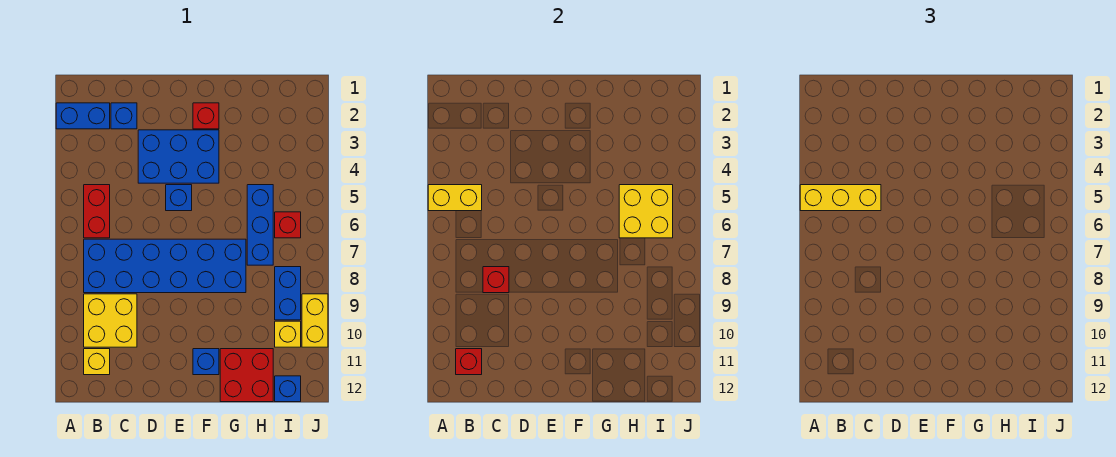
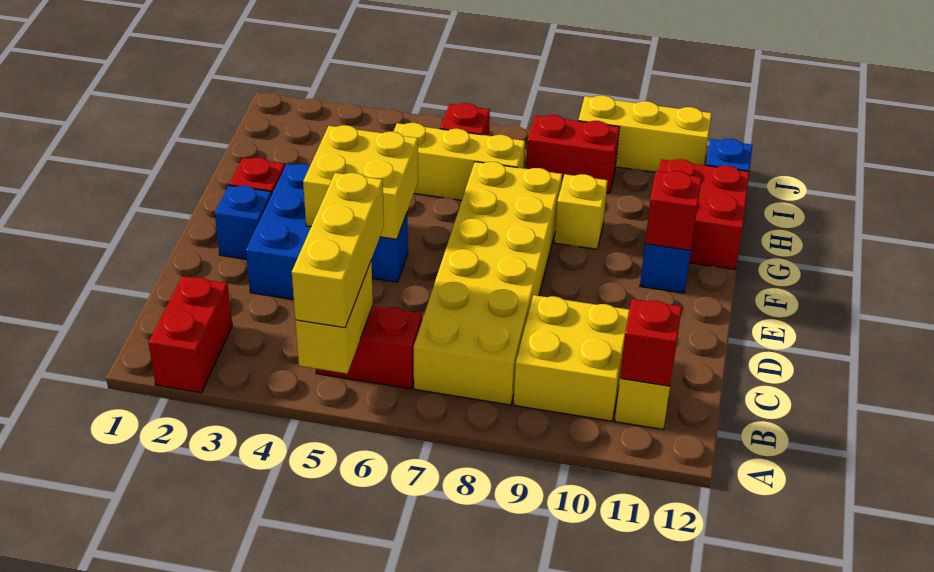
blue 1x2 brick [56,103,110,129] -> red 1x2 brick [149,276,232,393]
blue 2x6 brick [84,239,246,293] -> yellow 2x6 brick [414,162,562,405]
blue 1x1 brick [111,103,137,129] -> blue 1x1 brick moved to [215,185,272,259]
red 1x1 brick [483,267,509,293] -> red 1x1 brick moved to [645,171,702,250]
blue 1x3 brick [247,185,273,265] -> yellow 1x3 brick [393,123,525,200]
yellow 2x2 brick [619,185,673,238] -> yellow 2x2 brick moved to [303,125,418,239]
blue 1x2 brick [275,267,301,320] -> red 1x2 brick [526,115,620,193]
yellow 1x1 brick [275,321,301,347] -> yellow 1x1 brick moved to [555,174,608,249]
yellow 1x2 brick [302,294,328,347] -> yellow 1x3 brick [578,95,712,172]

